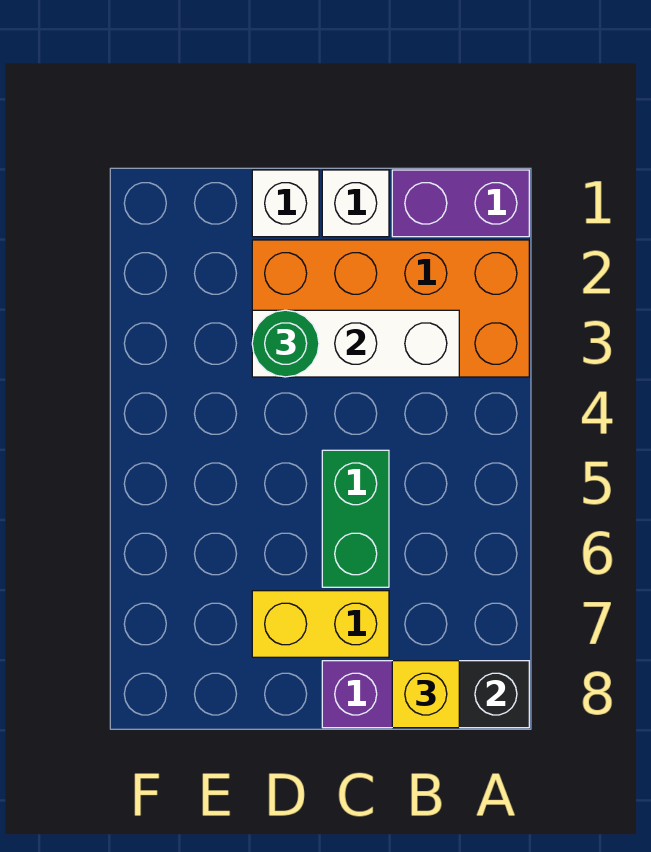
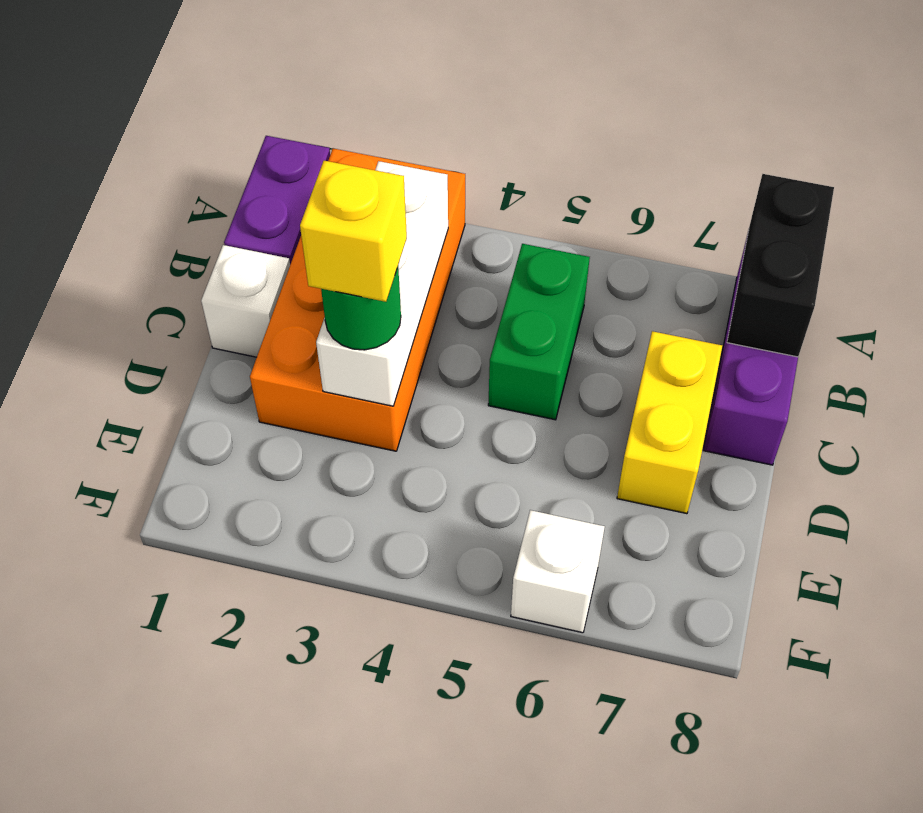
yellow 1x1 brick [392,661,459,728] -> yellow 1x1 brick moved to [300,161,407,302]
green 1x2 brick [322,450,389,587] -> green 1x2 brick turned to [488,244,590,420]
white 1x1 brick [252,170,319,237] -> white 1x1 brick moved to [511,510,605,633]

